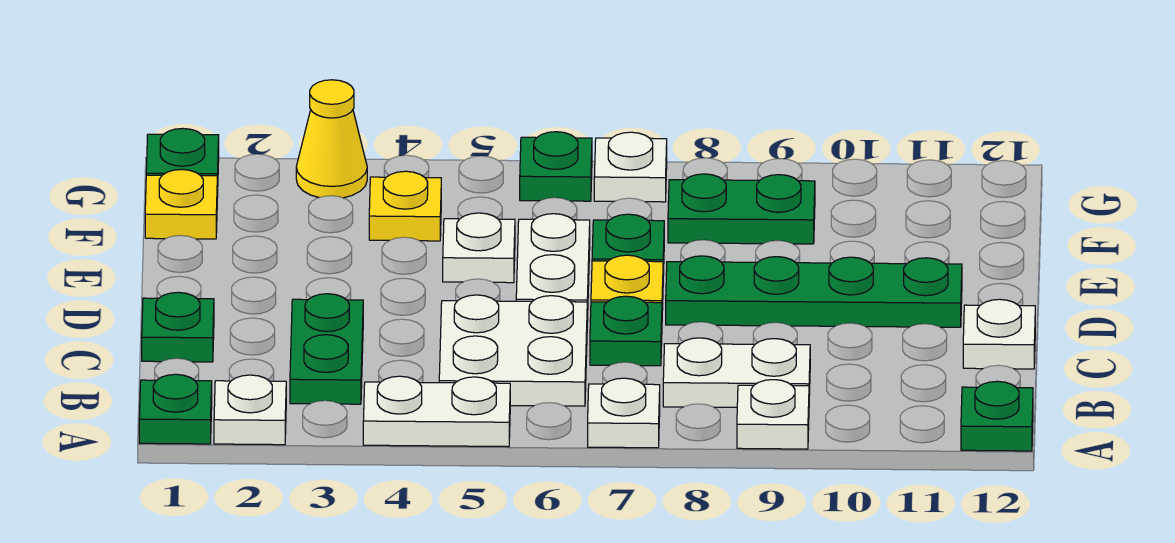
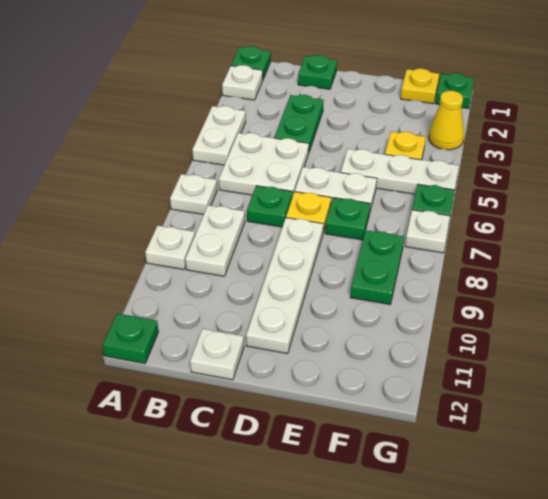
green 1x2 plate [290,294,363,404] -> green 1x2 plate turned to [274,95,324,151]
green 1x4 plate [666,256,962,327] -> white 1x4 plate [246,218,323,354]
white 1x1 plate [443,213,515,283] -> white 1x3 plate [341,149,459,194]

